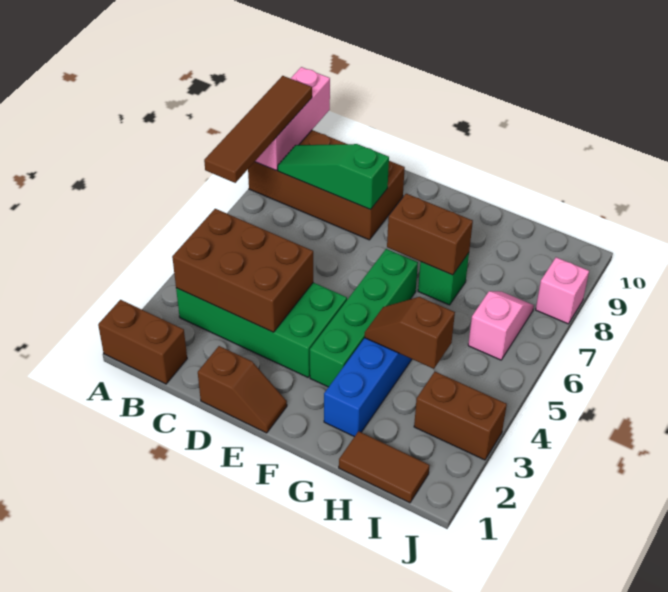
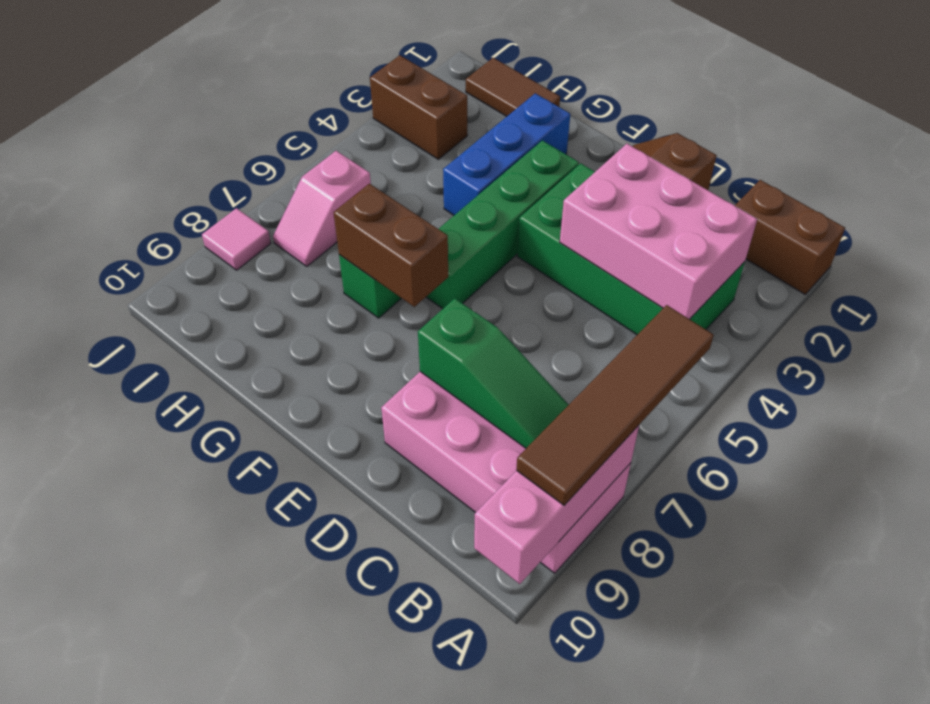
brown 2x4 brick [248,130,405,240] -> pink 2x4 brick [381,372,631,573]
brown 2x3 brick [172,209,313,332] -> pink 2x3 brick [560,144,757,319]
brown 1x2 slope [365,297,455,369] -> none
pink 1x1 brick [536,257,589,324] -> pink 1x1 tile [202,208,271,270]

